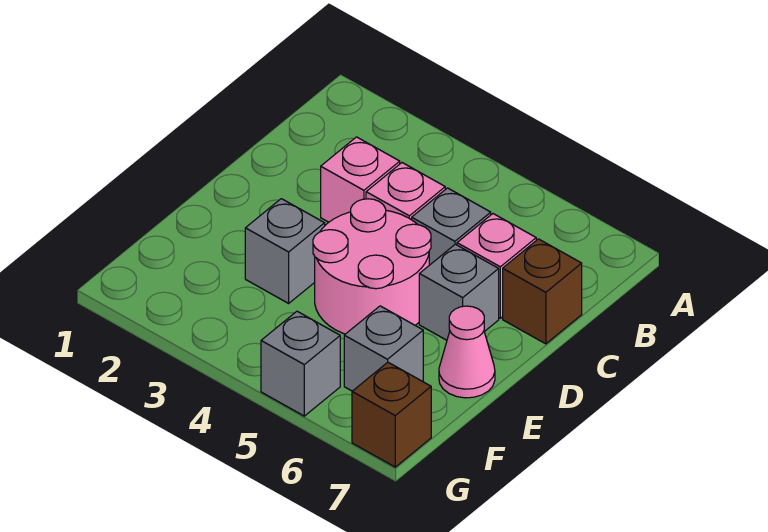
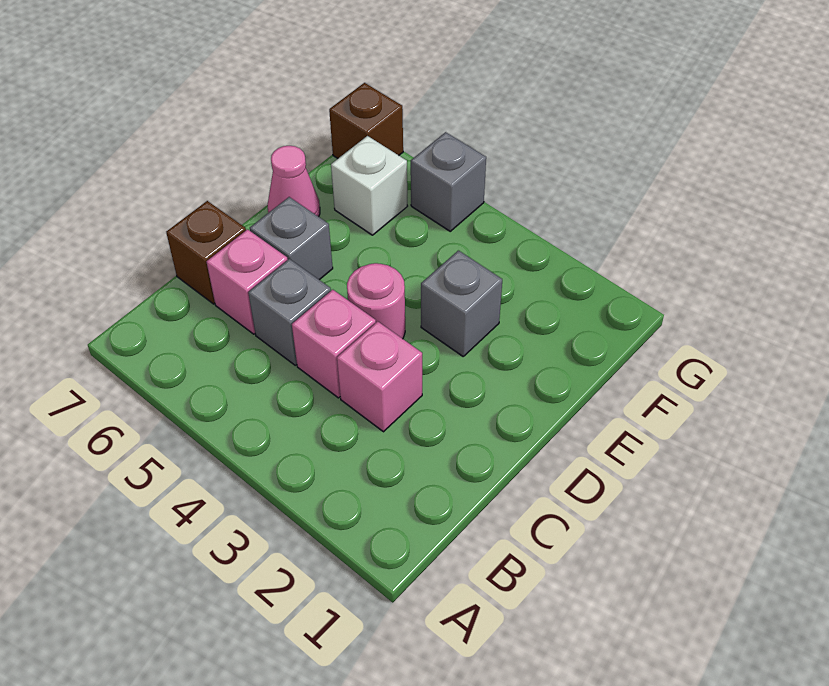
pink 2x2 round brick [313,199,431,334] -> pink 1x1 round brick [347,263,405,339]
grey 1x1 brick [344,306,423,391] -> white 1x1 brick [331,136,407,235]

